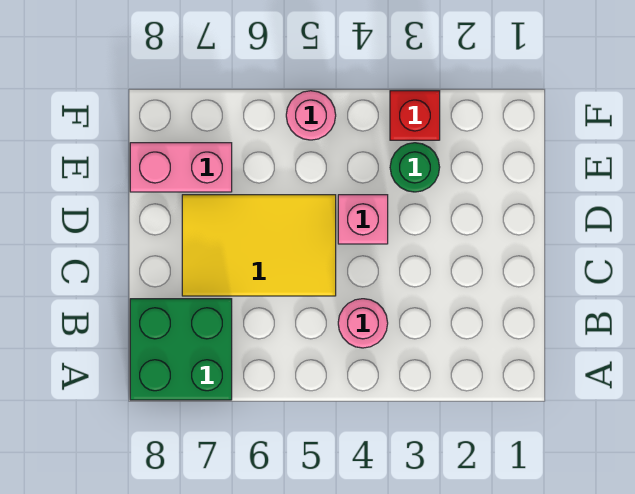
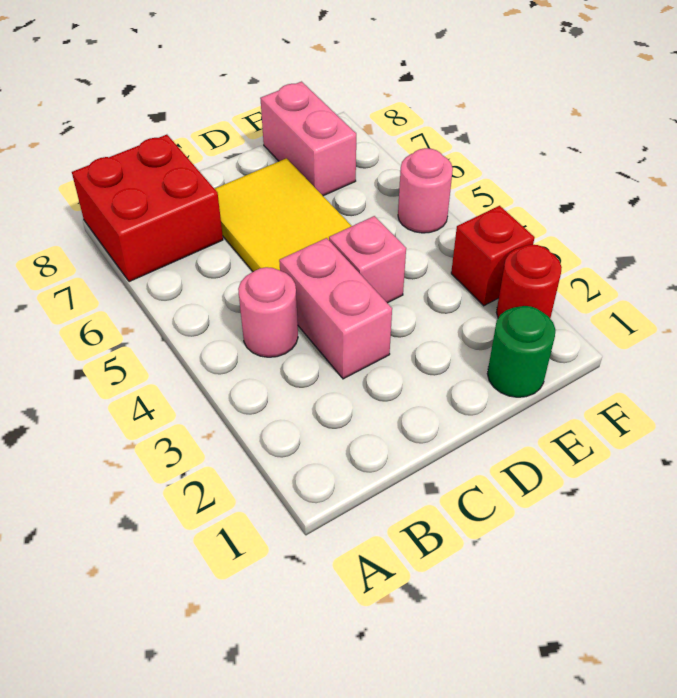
green 2x2 brick [130,299,232,400] -> red 2x2 brick [72,135,223,282]
none -> pink 1x2 brick [279,238,392,379]
green 1x1 round brick [390,143,440,192] -> green 1x1 round brick moved to [487,306,555,397]
none -> red 1x1 round brick [496,245,562,318]

